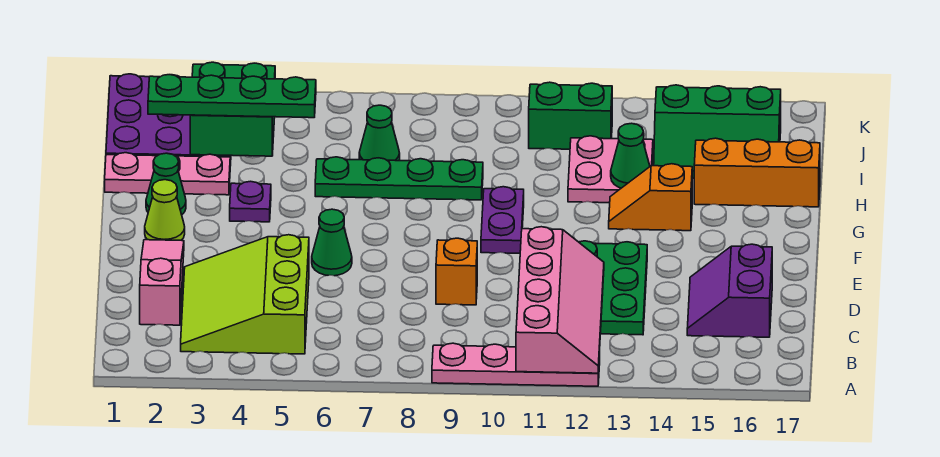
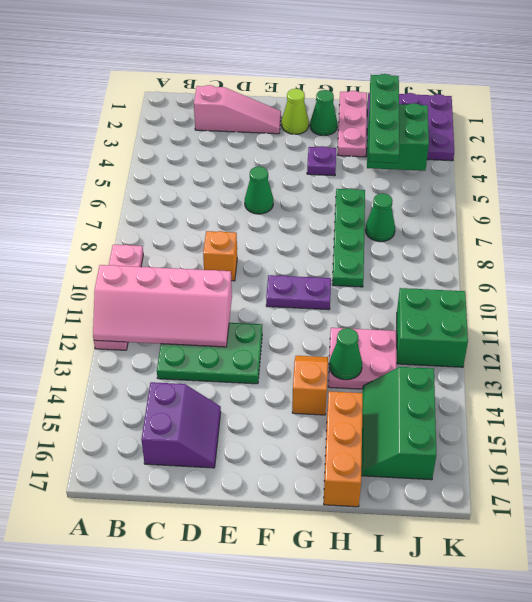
lime 3x3 slope [181,235,309,354] -> none
purple 2x2 slope [687,244,772,337] -> purple 2x2 slope turned to [141,382,221,468]
green 1x2 brick [529,82,612,149] -> green 2x2 brick [397,288,468,367]

